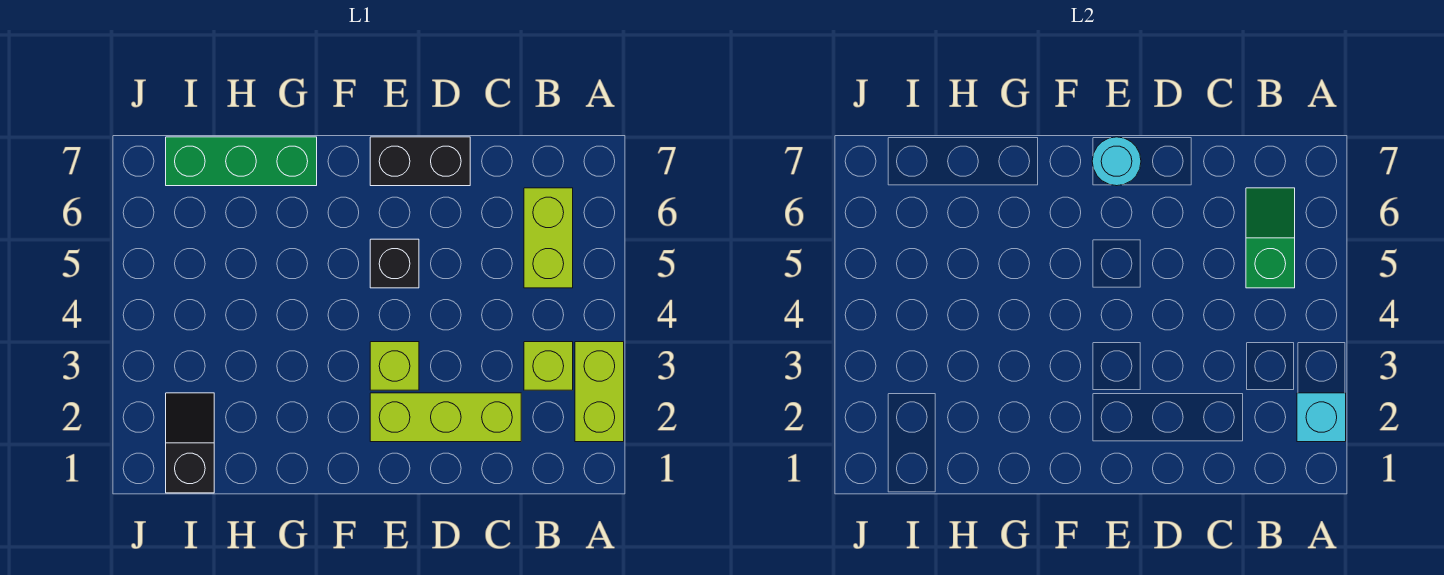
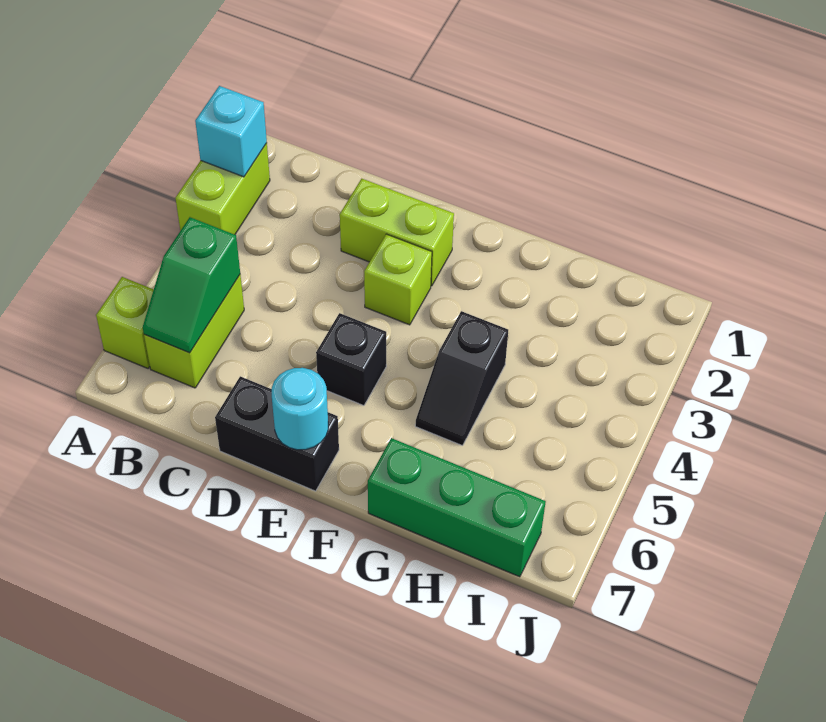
lime 1x1 brick [524,342,573,390] -> lime 1x1 brick moved to [96,277,154,368]
lime 1x3 brick [370,393,521,442] -> lime 1x2 brick [340,179,454,286]
black 1x2 slope [166,393,214,493] -> black 1x2 slope moved to [415,311,508,446]

